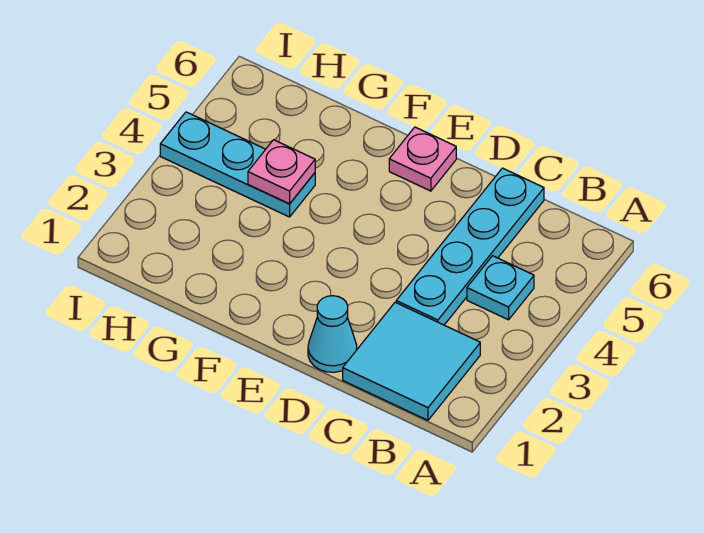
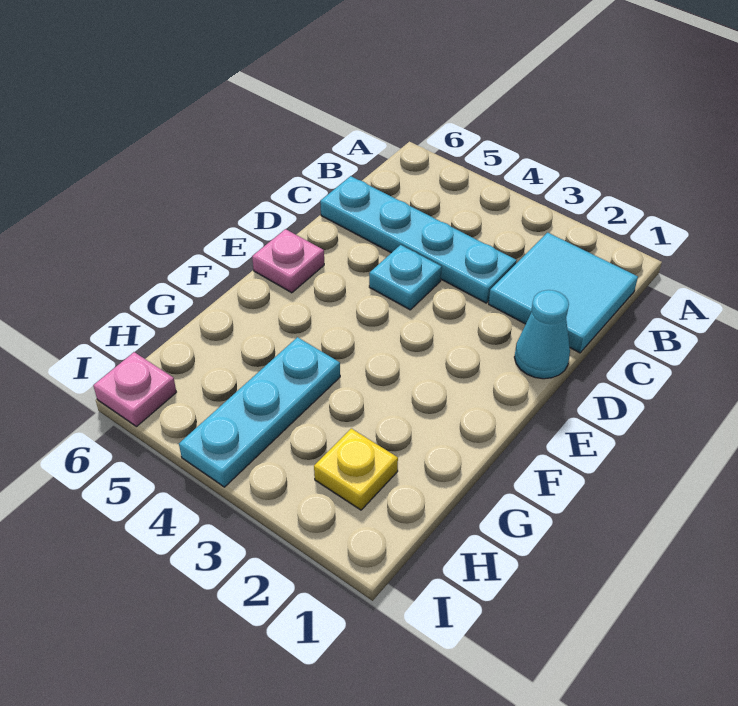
cyan 1x1 plate [467,256,534,320] -> cyan 1x1 plate moved to [369,245,442,310]
pink 1x1 plate [248,140,315,204] -> pink 1x1 plate moved to [93,352,176,427]
none -> yellow 1x1 plate [314,428,398,510]

